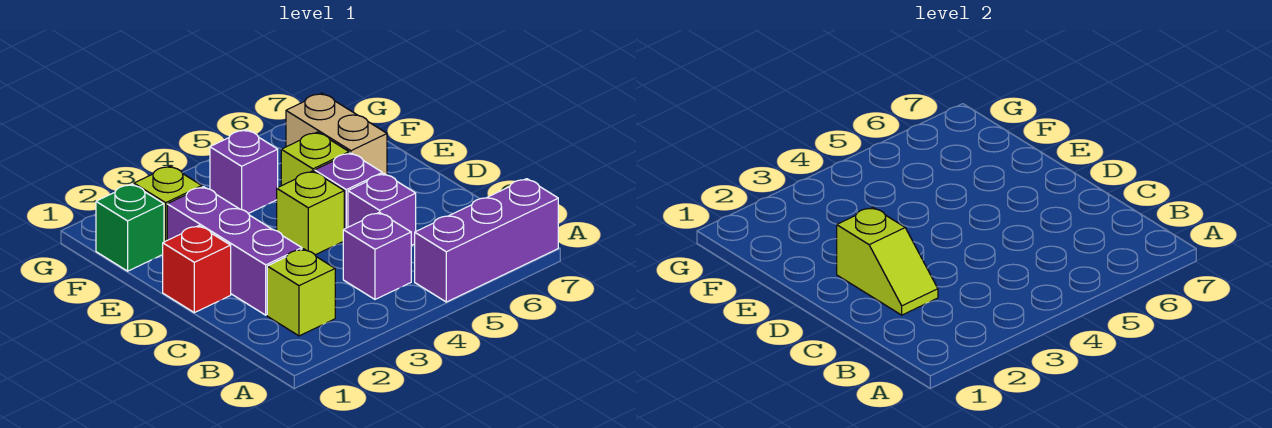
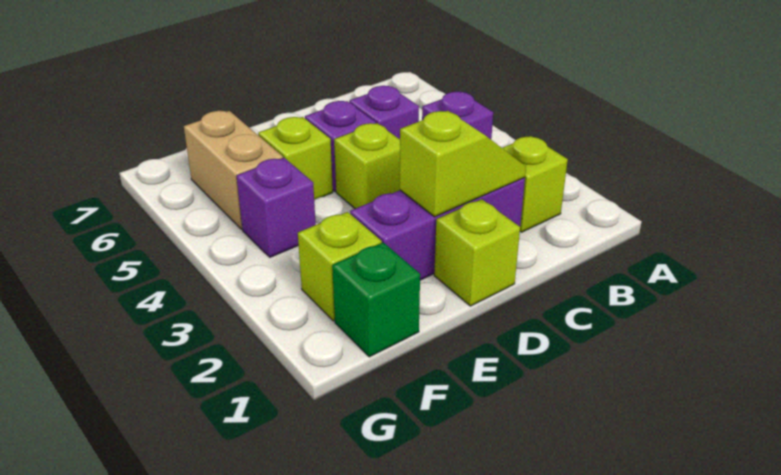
purple 1x3 brick [415,179,558,302] -> none
red 1x1 brick [163,226,231,313] -> lime 1x1 brick [434,199,520,306]
tan 1x2 brick [286,93,387,175] -> tan 1x2 brick turned to [184,111,283,229]

